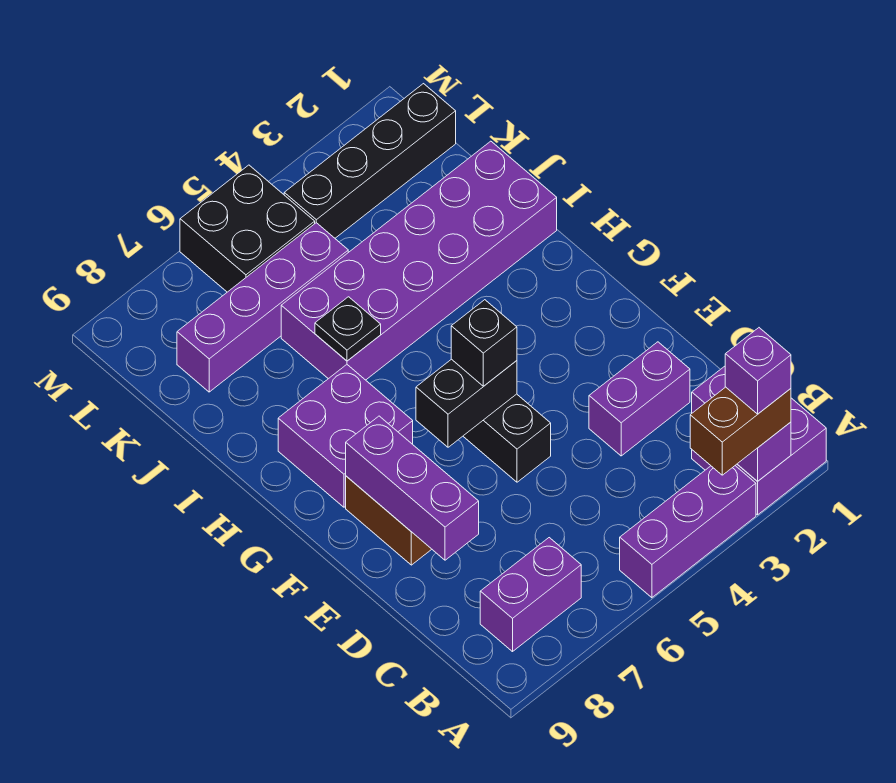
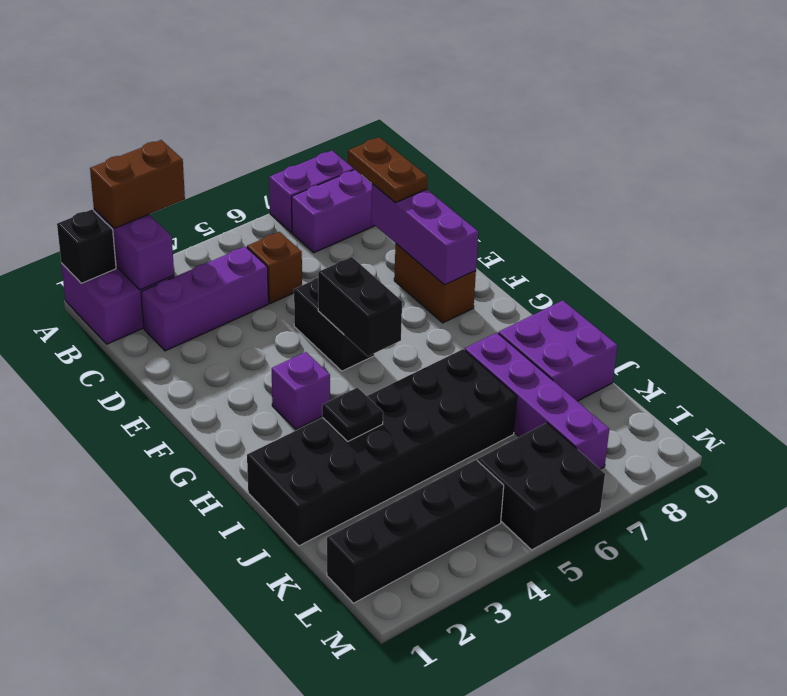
purple 1x1 brick [725,328,791,414] -> purple 1x1 brick moved to [272,352,330,429]
purple 1x3 brick [620,466,756,598] -> purple 1x3 brick moved to [141,247,268,351]
none -> brown 1x1 brick [247,232,302,304]
none -> brown 1x2 plate [348,137,428,203]
purple 1x2 brick [589,342,690,456] -> purple 1x2 brick moved to [269,151,354,232]
black 1x2 brick [416,359,517,447] -> black 1x2 brick turned to [318,257,402,356]
black 1x1 brick [451,300,517,386] -> black 1x1 brick moved to [57,210,116,283]
purple 2x2 brick [278,365,413,507] -> purple 2x2 brick moved to [498,301,618,401]
purple 2x6 brick [281,141,557,380] -> black 2x6 brick [247,349,517,546]
black 1x1 plate [315,297,381,361] -> black 1x1 plate moved to [322,388,383,441]
purple 1x4 brick [177,223,348,392] -> purple 1x4 brick turned to [465,333,609,469]

